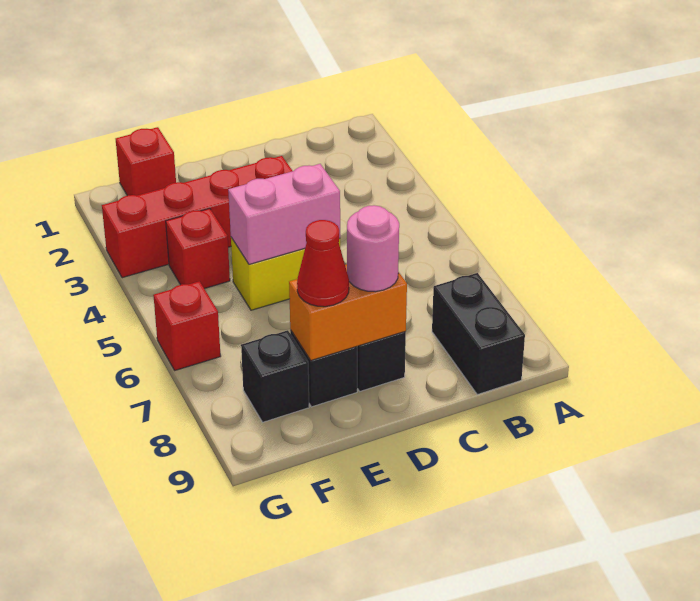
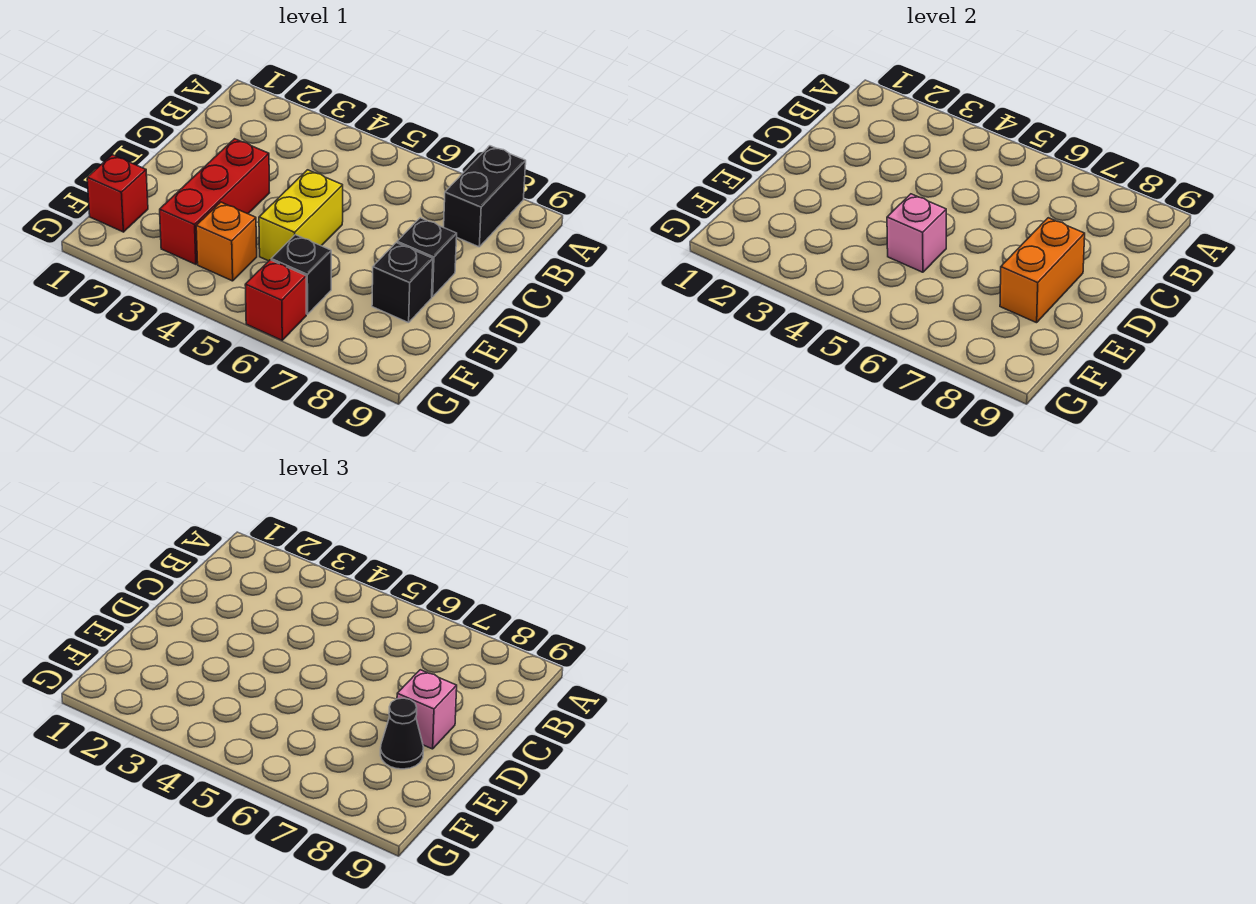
black 1x2 brick [432,273,525,395] -> black 1x2 brick turned to [444,146,526,247]
red 1x4 brick [102,156,292,278] -> red 1x3 brick [160,139,270,264]
pink 1x2 brick [228,164,340,264] -> pink 1x1 brick [887,194,946,272]
pink 1x1 round brick [347,205,399,292] -> pink 1x1 brick [397,670,457,749]
red 1x1 cone [297,220,349,307] -> black 1x1 cone [380,698,424,769]
red 1x1 brick [166,209,230,289] -> orange 1x1 brick [196,202,257,281]
black 1x1 brick [241,330,309,422] -> black 1x1 brick moved to [271,235,331,314]

